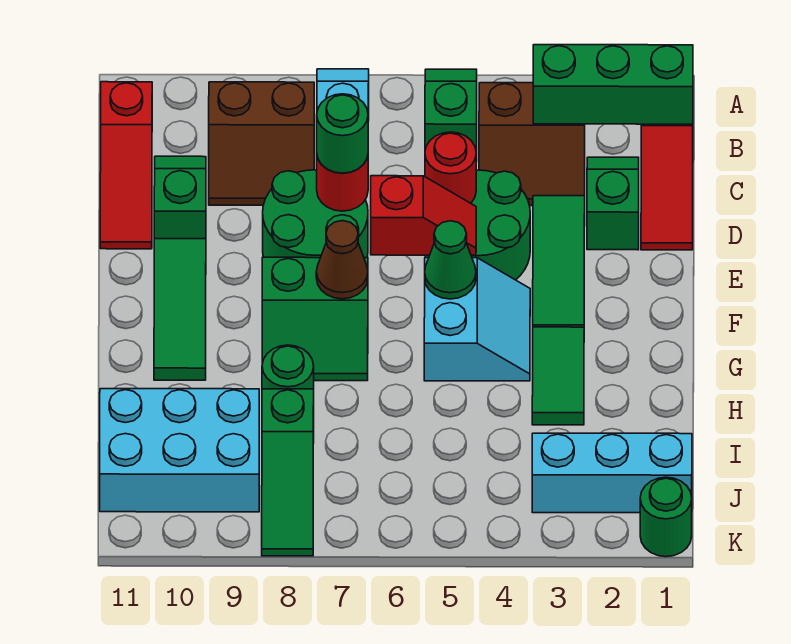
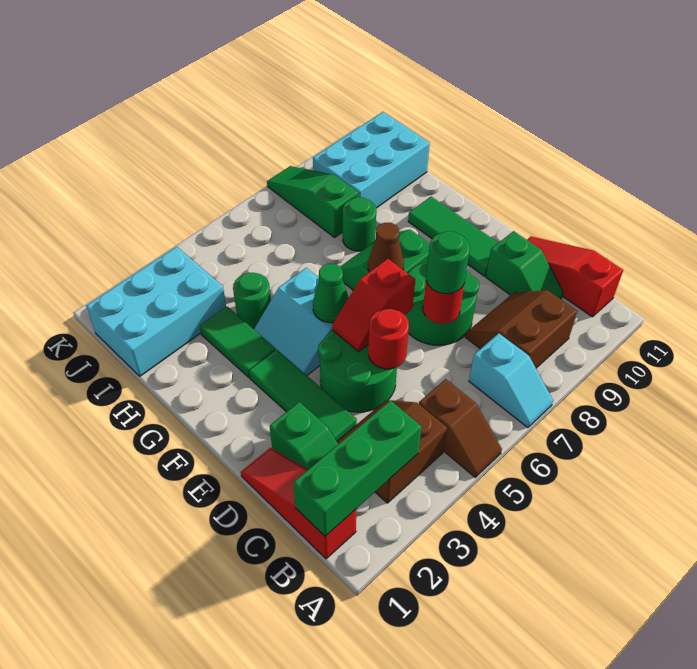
green 1x2 slope [425,69,477,162] -> brown 1x2 slope [419,379,502,477]
cyan 1x3 brick [532,433,692,513] -> cyan 2x3 brick [86,247,226,376]
green 1x1 round brick [640,477,692,557] -> green 1x1 round brick moved to [233,273,271,328]

